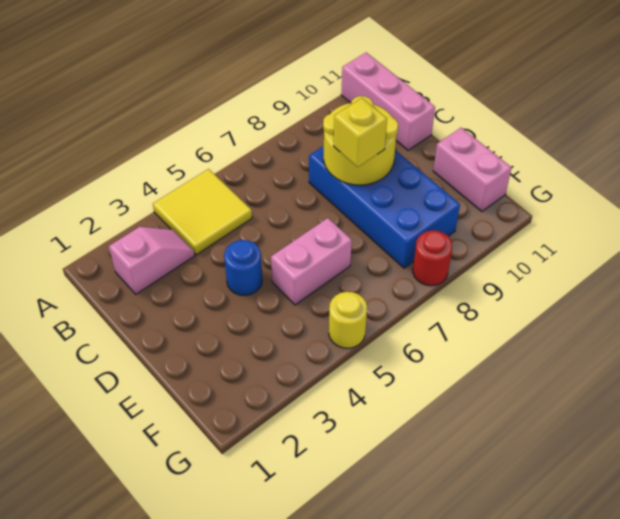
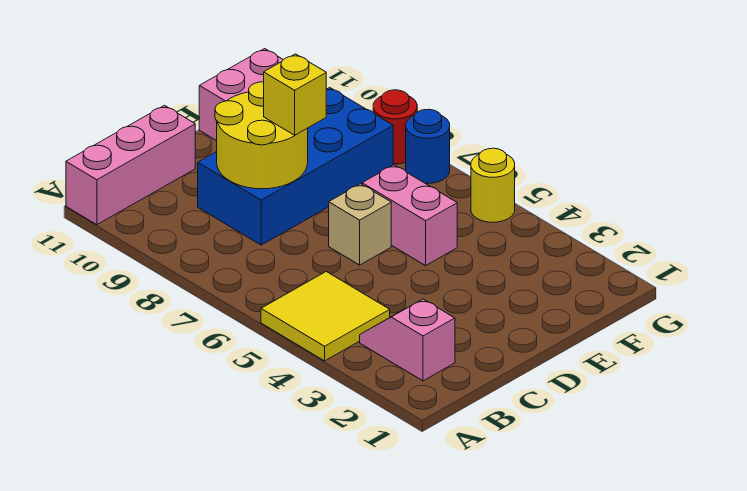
blue 1x1 round brick [224,240,262,295] -> blue 1x1 round brick moved to [406,109,450,183]
none -> tan 1x1 brick [329,184,391,265]

